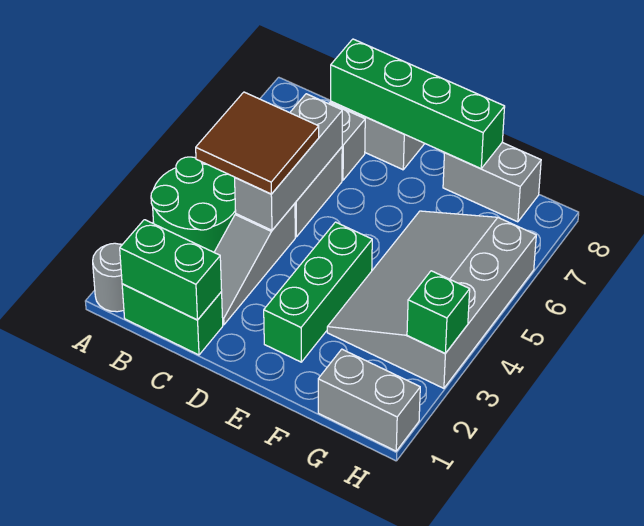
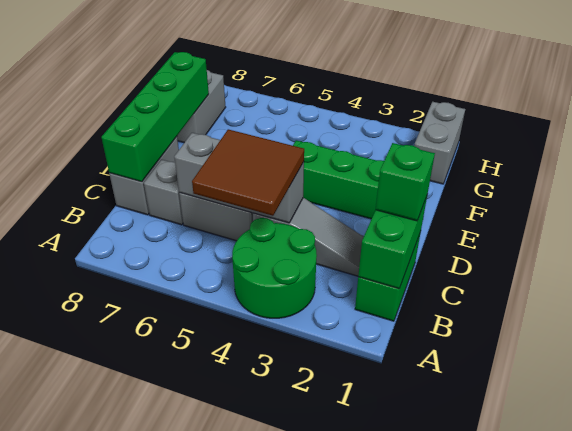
grey 1x1 round brick [93,243,124,312] -> none
grey 3x4 slope [327,211,536,388] -> none
green 1x1 brick [407,271,470,353] -> green 1x1 brick moved to [376,143,435,221]

